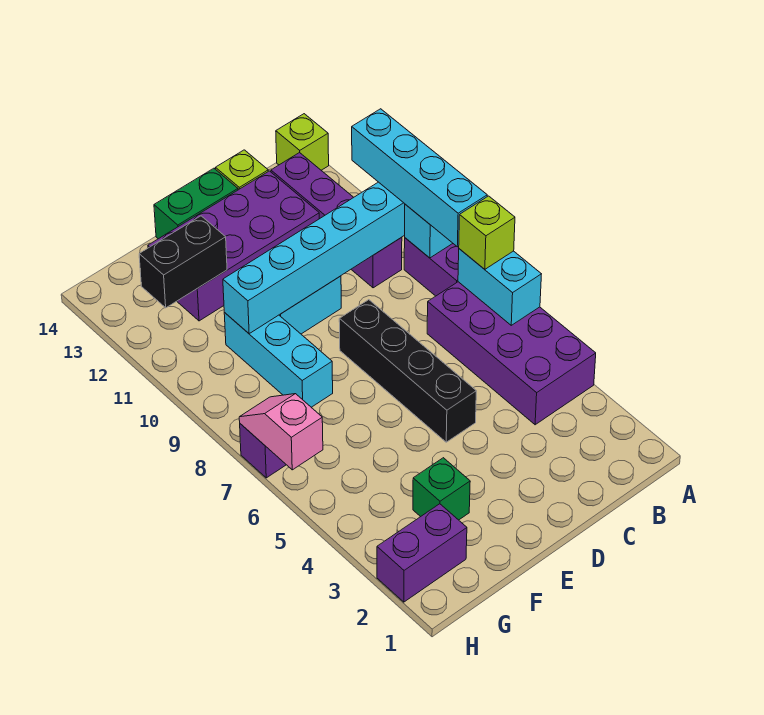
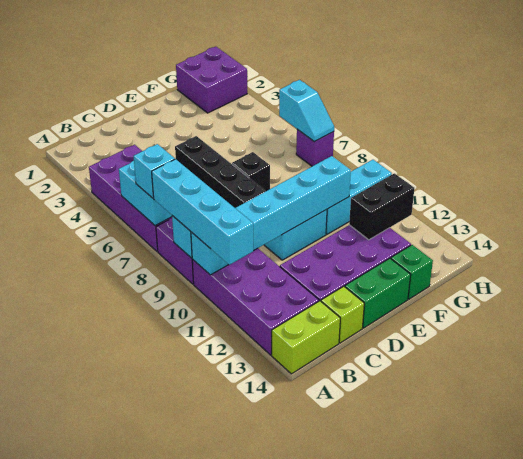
lime 1x1 brick [458,196,515,269] -> cyan 1x1 brick [133,144,175,198]
lime 1x1 brick [276,114,329,170] -> lime 1x2 brick [271,301,340,374]
purple 1x4 brick [271,153,402,288] -> purple 2x4 brick [192,248,319,355]
none -> black 1x1 brick [232,152,270,191]
green 1x1 brick [413,458,470,520] -> green 1x1 brick moved to [391,245,433,299]
cyan 1x3 brick [224,313,333,407] -> cyan 1x3 brick turned to [326,160,392,234]
purple 1x2 brick [377,504,467,602] -> purple 2x2 brick [176,47,247,113]
pink 1x2 slope [239,394,323,470] -> cyan 1x2 slope [279,80,334,142]

